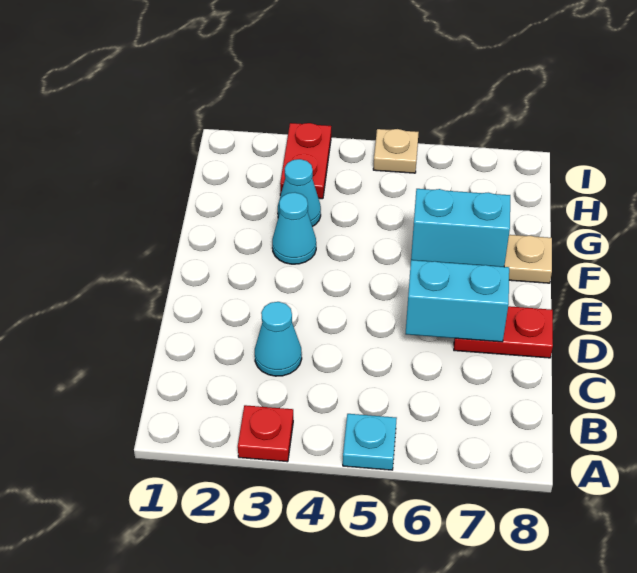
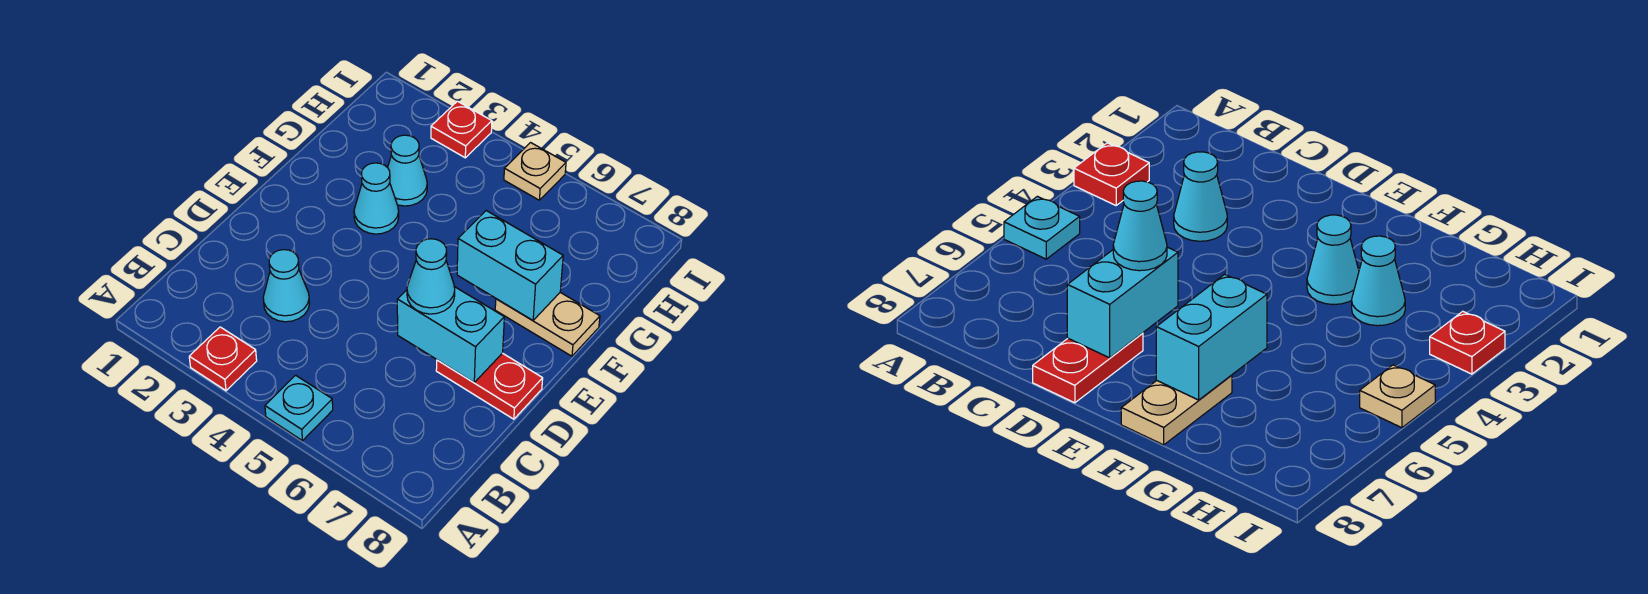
none -> cyan 1x1 cone [407,239,455,314]
red 1x2 plate [280,123,331,199] -> red 1x1 plate [431,101,492,158]

